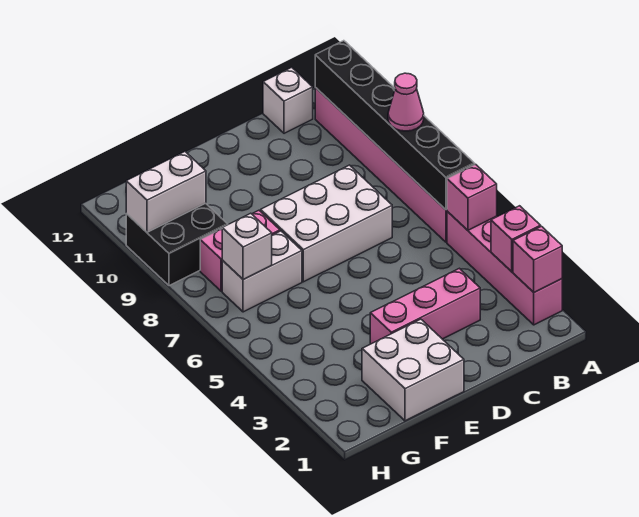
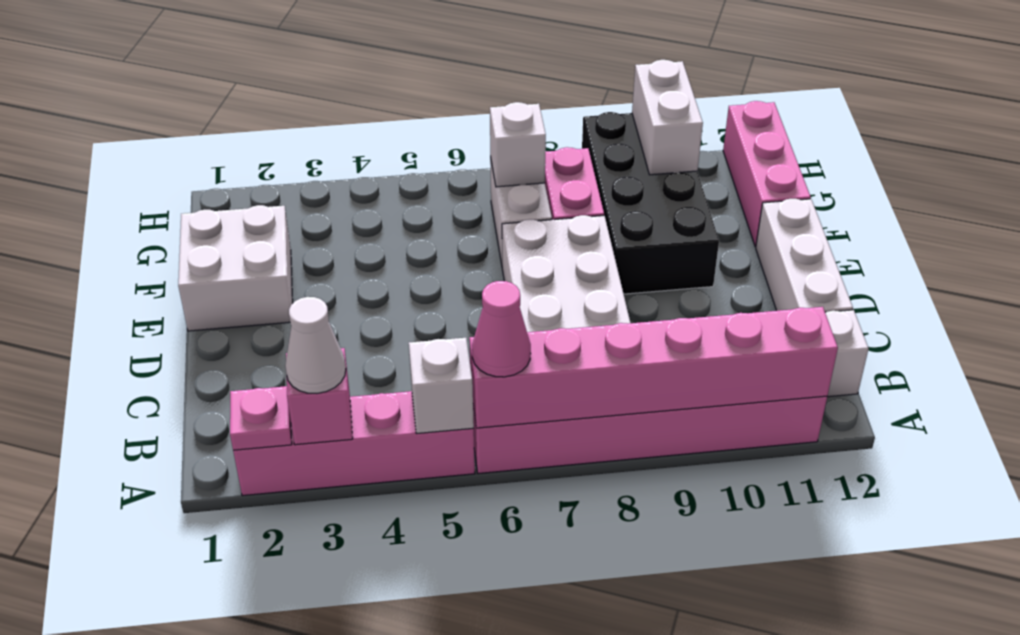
pink 1x1 brick [513,226,562,292] -> pink 1x1 plate [230,386,292,451]
none -> white 1x1 cone [285,297,346,393]
pink 1x1 brick [447,164,497,230] -> white 1x1 brick [409,338,474,433]
black 1x6 brick [315,41,475,210] -> pink 1x6 brick [469,307,838,428]
pink 1x1 cone [388,73,424,131] -> pink 1x1 cone moved to [472,281,531,377]
pink 1x3 brick [370,268,480,344] -> pink 1x3 brick moved to [723,101,811,247]
none -> white 1x3 brick [756,199,853,312]
black 2x2 brick [126,203,228,286] -> black 2x4 brick [582,112,719,294]

